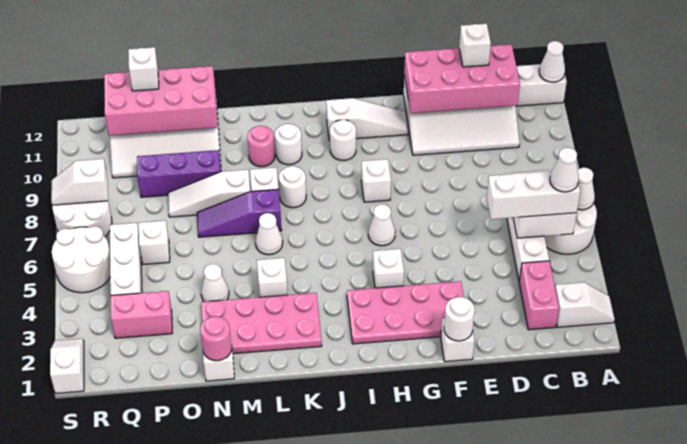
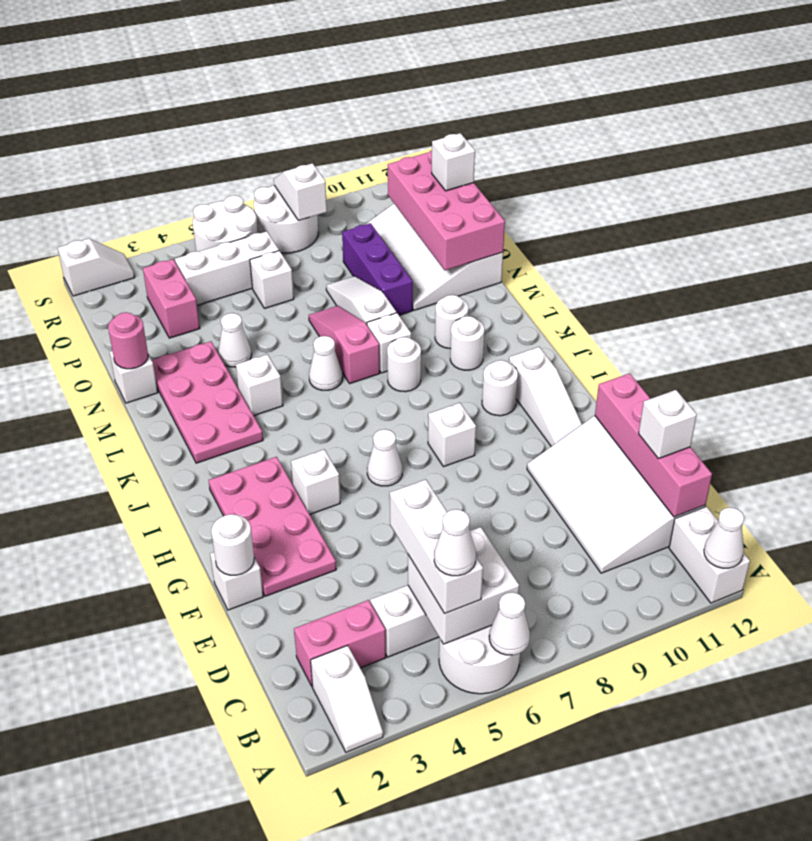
pink 2x4 brick [404,44,520,113] -> pink 1x4 brick [595,373,712,517]
purple 1x3 slope [197,189,282,237] -> pink 1x3 slope [309,306,380,384]
pink 1x1 round brick [247,126,275,167] -> white 1x1 round brick [435,295,468,349]

